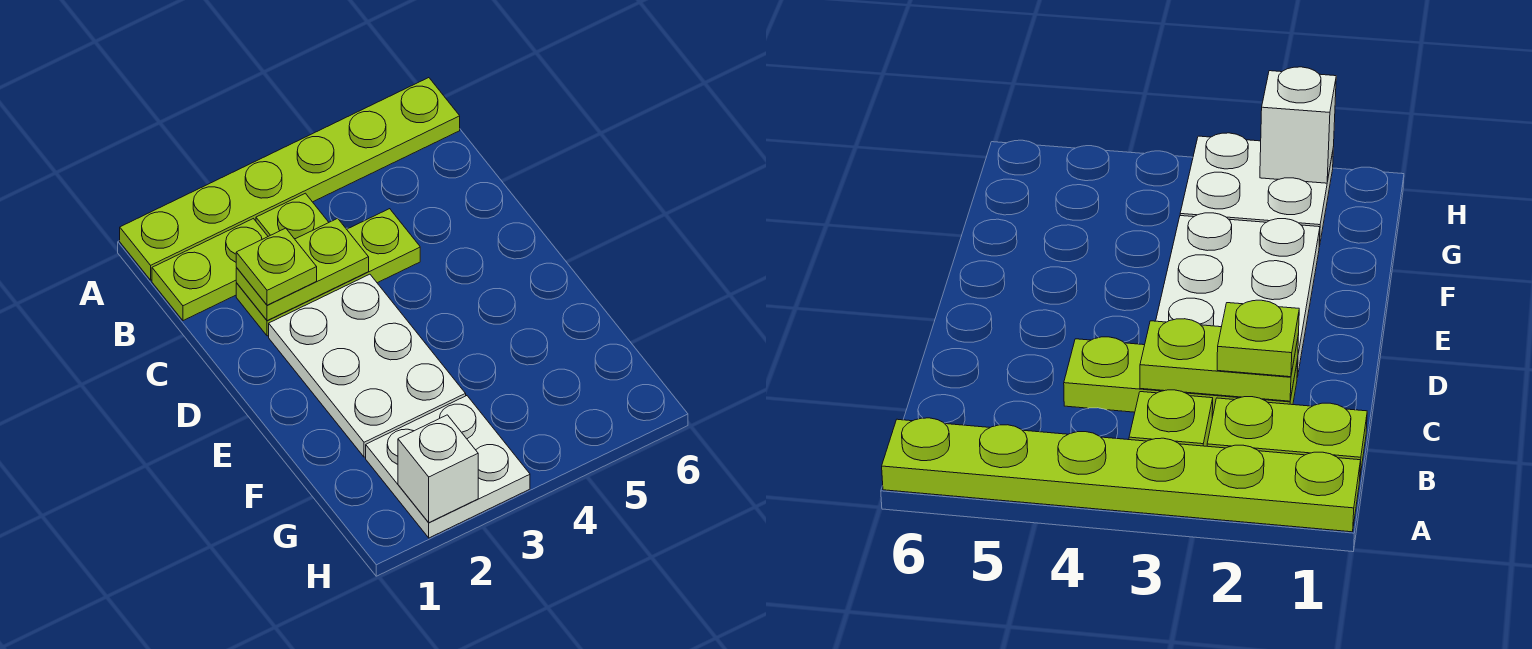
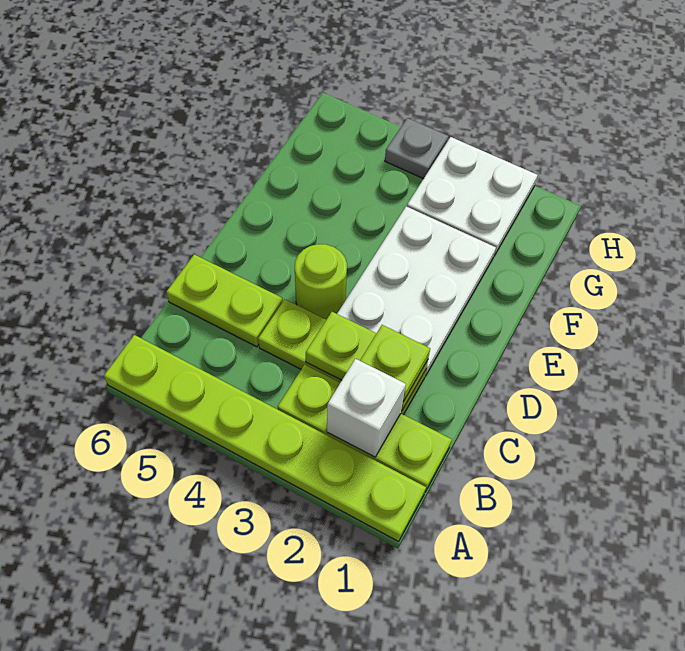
none -> lime 1x2 plate [166,254,283,347]
none -> lime 1x1 round brick [295,244,347,320]
white 1x1 brick [398,415,478,522] -> white 1x1 brick moved to [327,359,406,457]
none -> grey 1x1 plate [385,118,448,179]

